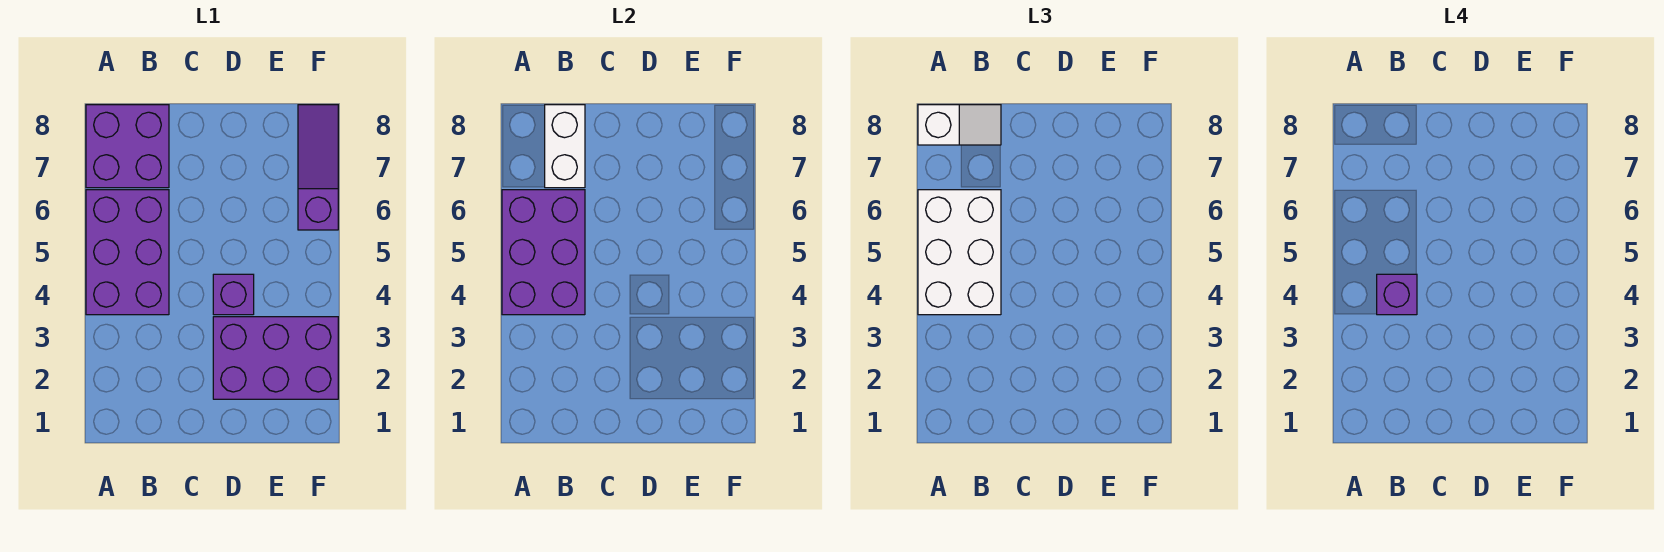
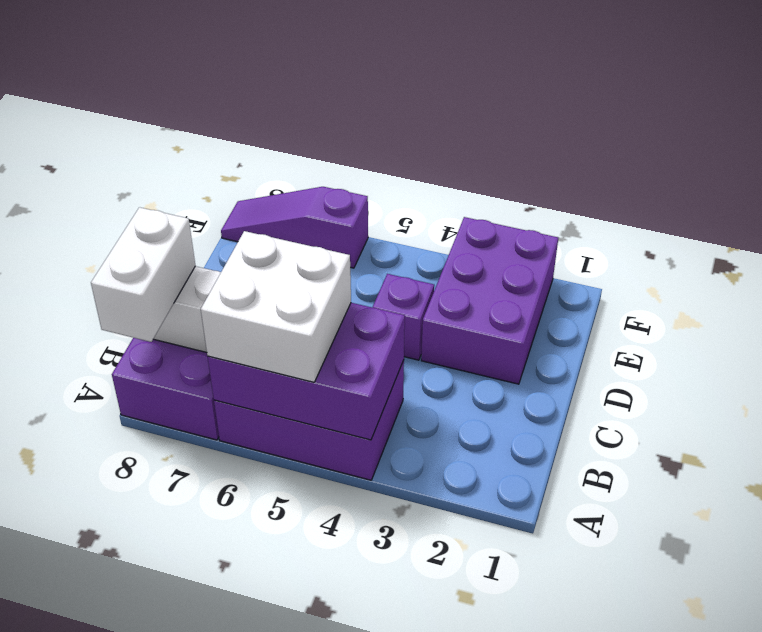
white 2x3 brick [918,190,1001,315] -> white 2x2 brick [201,231,351,382]
white 1x2 slope [918,105,1001,145] -> white 1x2 brick [91,207,195,342]
purple 1x1 brick [1377,274,1417,315] -> none

